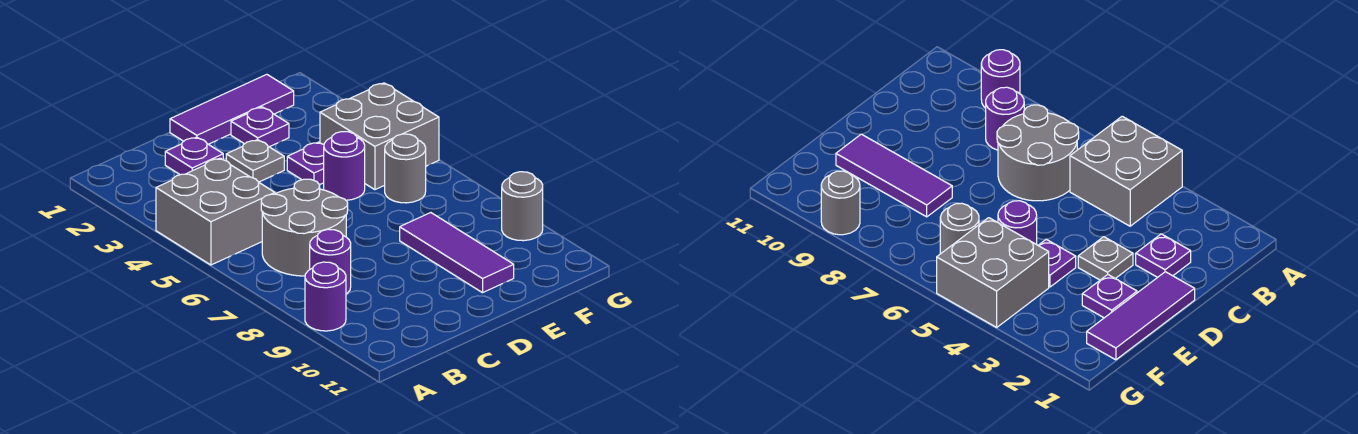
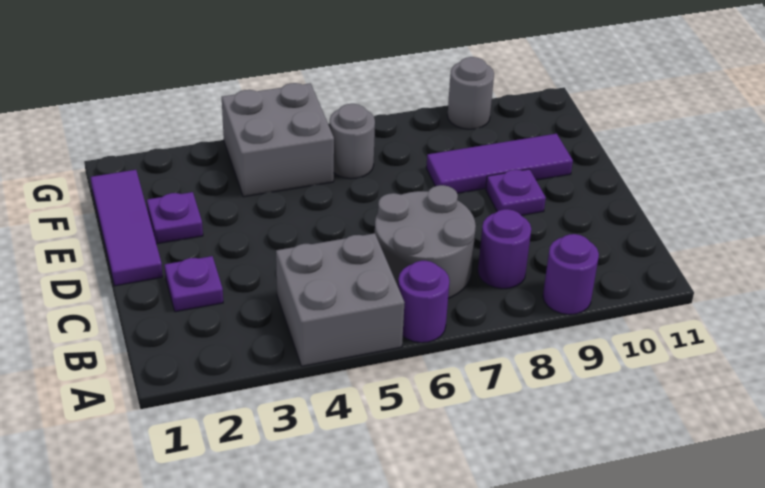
grey 1x1 plate [226,140,284,182] -> none
purple 1x1 plate [287,142,324,185] -> purple 1x1 plate moved to [486,169,546,215]
purple 1x1 round brick [324,132,365,200] -> purple 1x1 round brick moved to [398,261,449,343]

